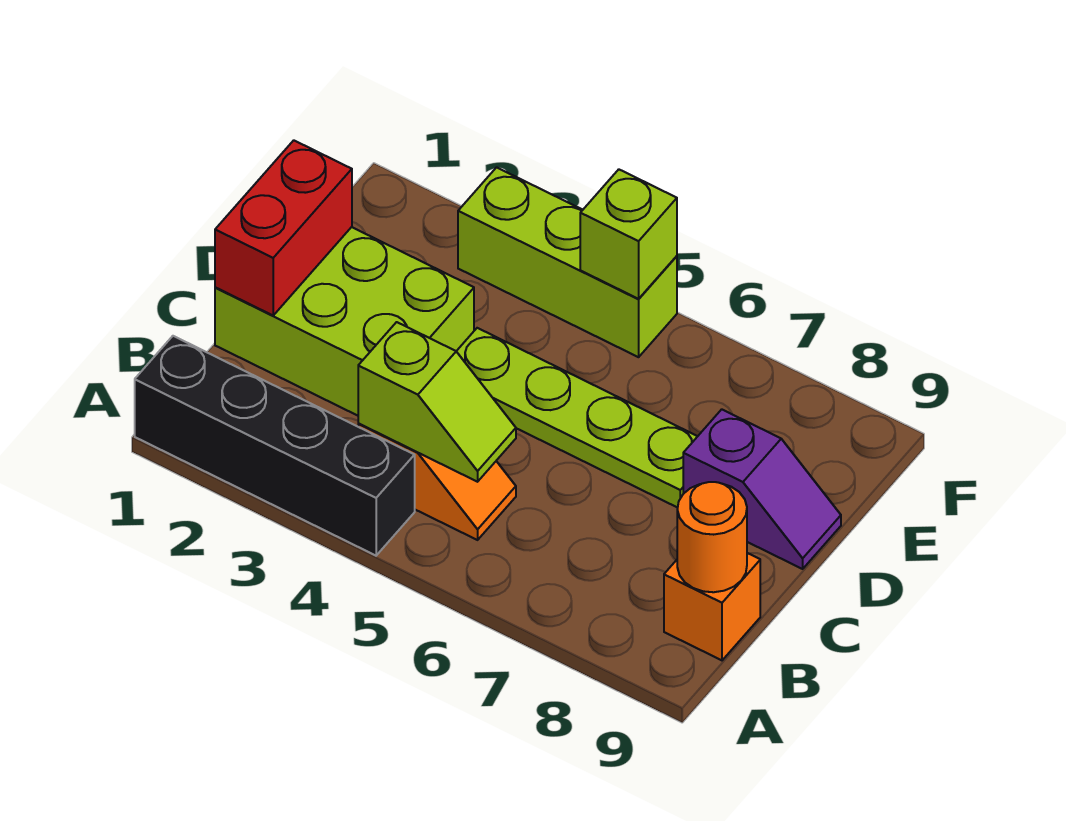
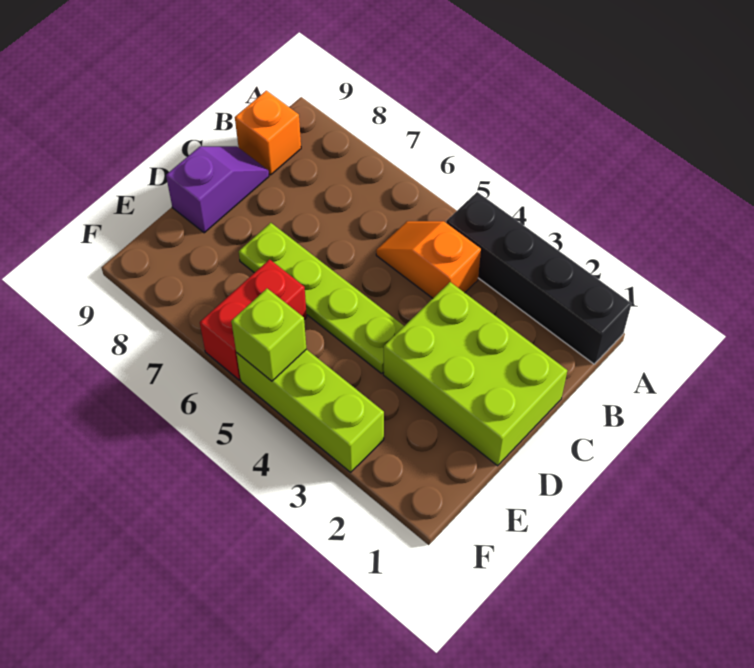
lime 1x2 slope [358,322,516,482] -> none
orange 1x1 round brick [677,482,747,592] -> none
red 1x2 brick [215,140,352,315] -> red 1x2 brick moved to [200,259,307,380]
purple 1x2 slope [683,409,841,569] -> purple 1x2 slope turned to [166,146,269,233]

